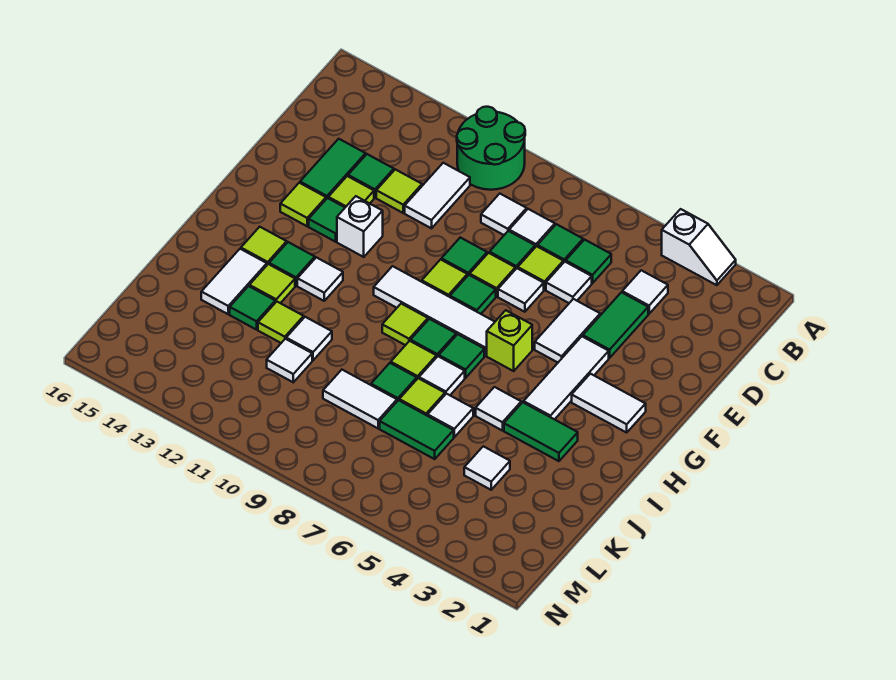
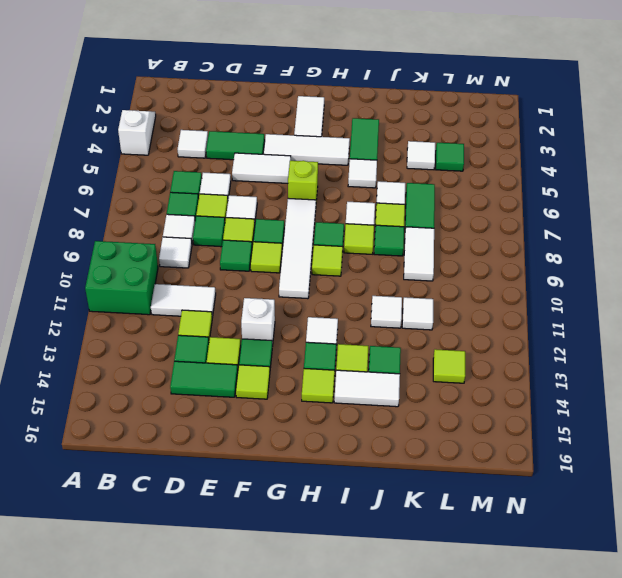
green 2x2 round brick [457,107,525,190] -> green 2x2 brick [85,241,158,315]
green 1x1 tile [439,334,484,378] -> green 1x1 tile moved to [436,143,464,171]
lime 1x1 tile [258,302,304,343] -> lime 1x1 tile moved to [433,349,465,383]

